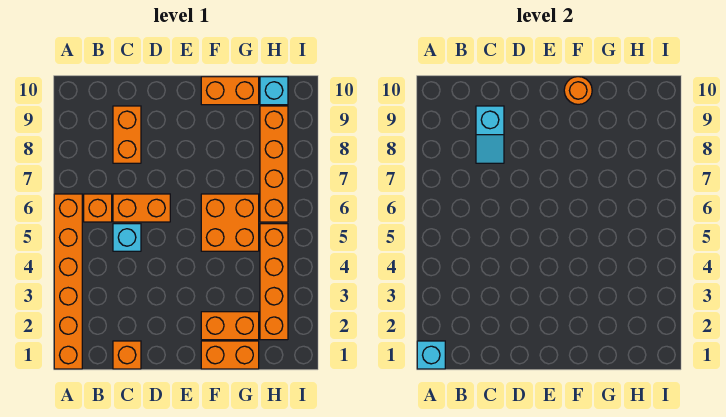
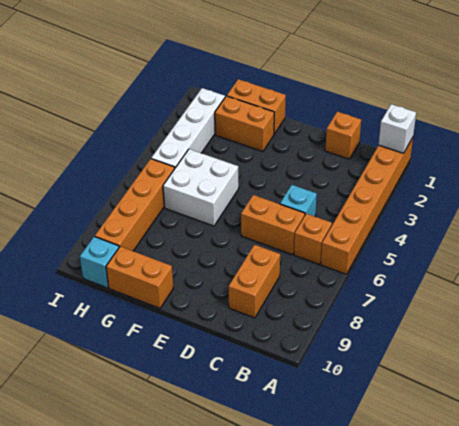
cyan 1x1 brick [417,341,445,369] -> white 1x1 brick [379,104,416,153]
cyan 1x2 slope [476,106,504,163] -> none
orange 2x2 brick [201,194,259,251] -> white 2x2 brick [163,149,239,226]
orange 1x1 round brick [564,77,592,104] -> none
orange 1x4 brick [260,224,288,340] -> white 1x4 brick [151,88,225,168]

